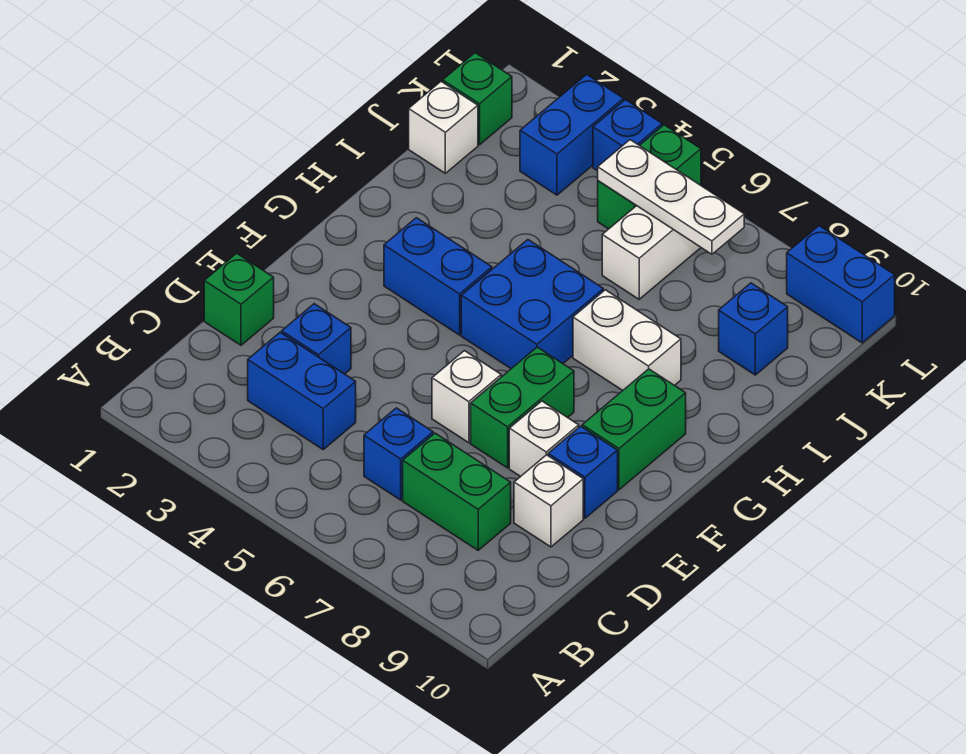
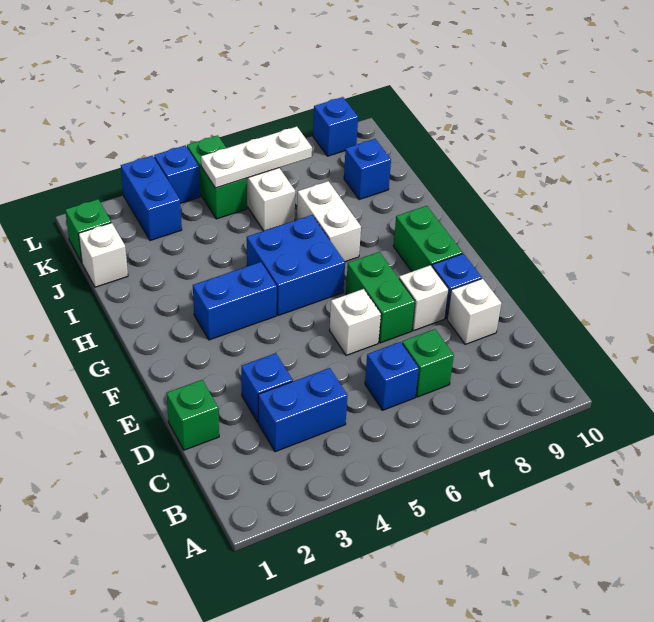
green 1x2 brick [403,433,511,550] -> green 1x1 brick [402,329,454,397]
white 1x2 brick [573,290,681,390] -> white 1x2 brick turned to [297,181,361,262]
blue 1x2 brick [787,226,895,343] -> blue 1x1 brick [313,97,358,156]

